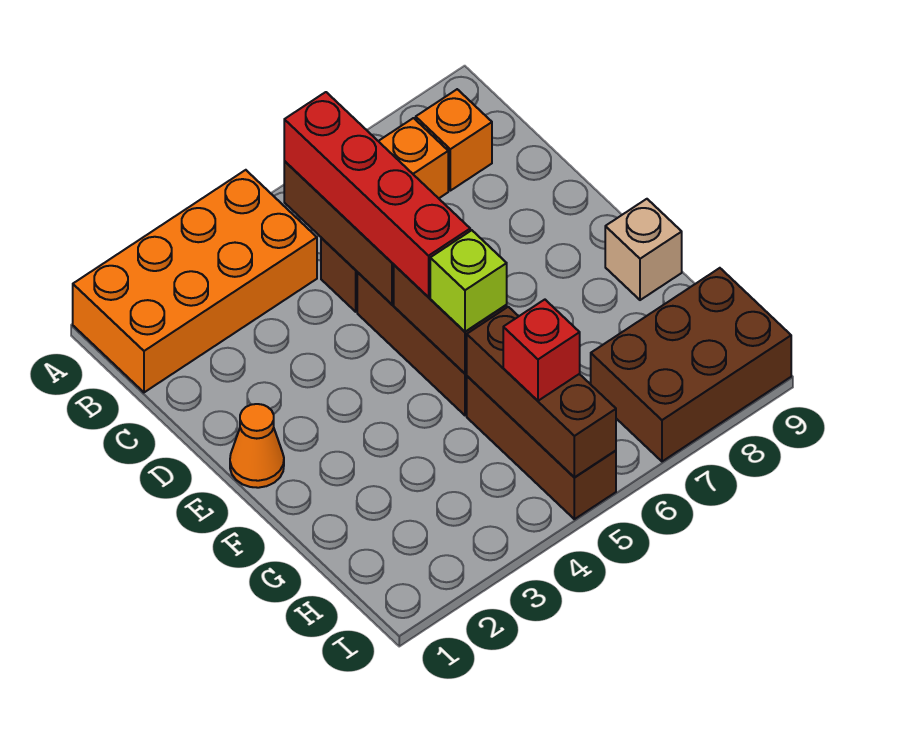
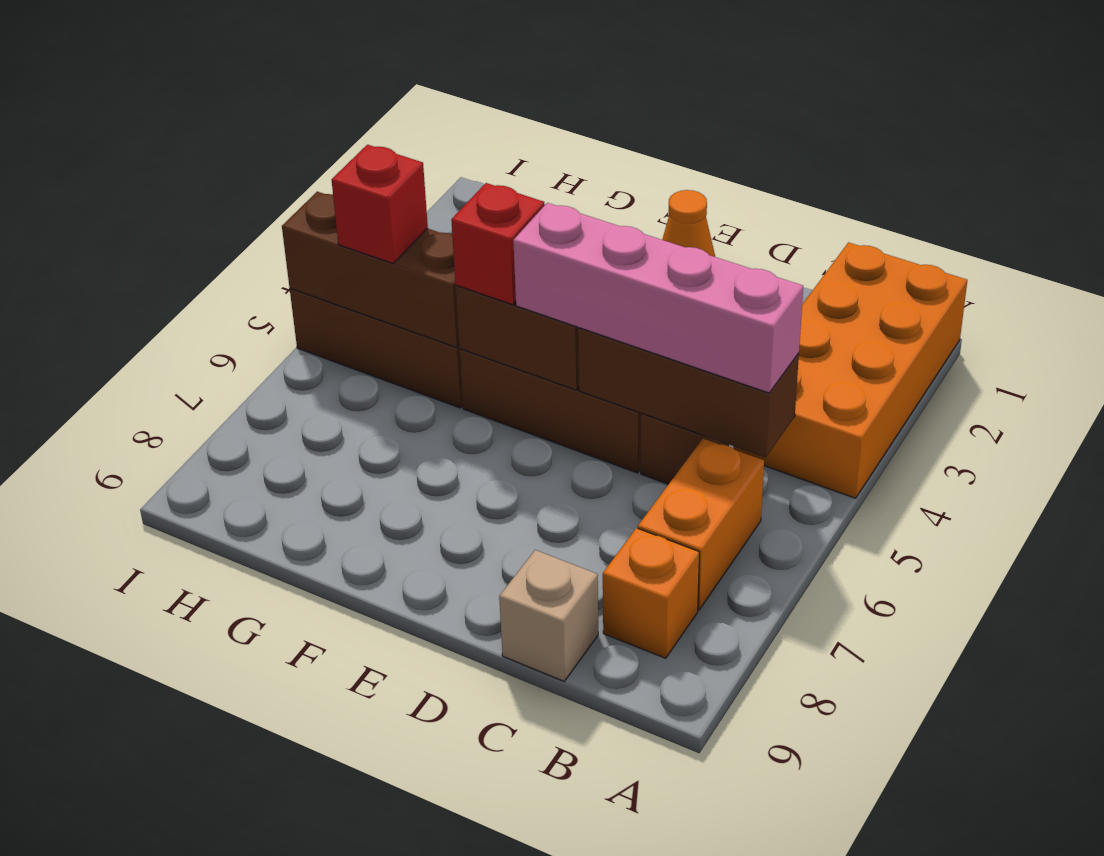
red 1x4 brick [284,92,470,297] -> pink 1x4 brick [513,203,803,393]
lime 1x1 brick [430,230,507,332] -> red 1x1 brick [451,183,544,305]
tan 1x1 brick [605,199,682,300] -> tan 1x1 brick moved to [499,550,598,681]
brown 2x3 brick [591,268,791,461] -> none

